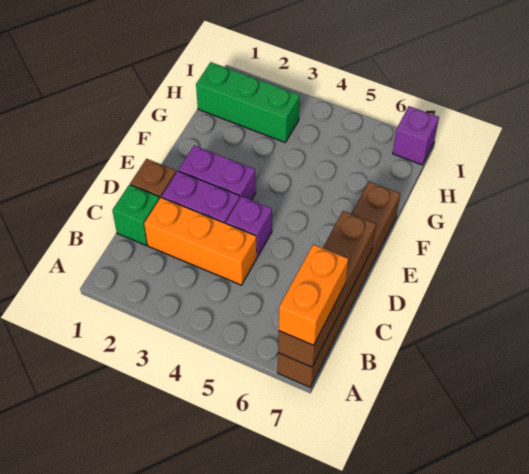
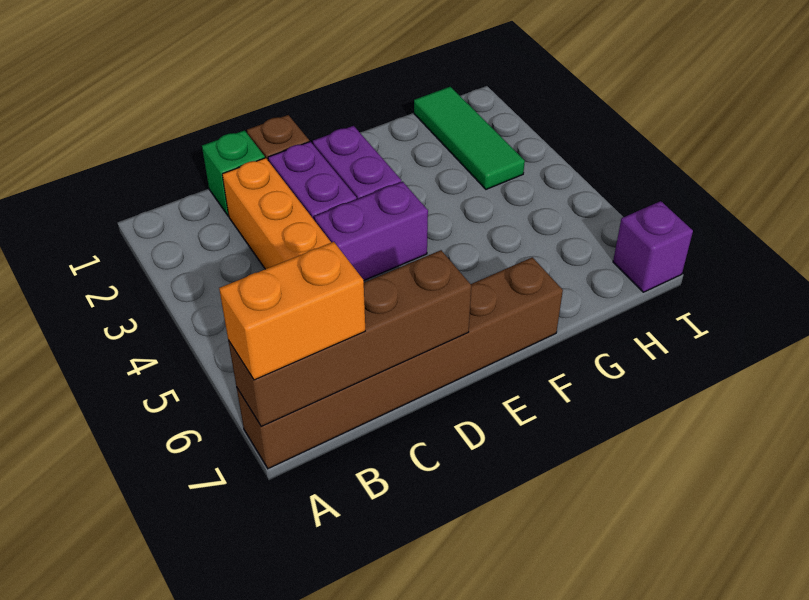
purple 1x1 brick [226,196,272,257] -> purple 1x2 brick [314,182,428,280]
green 1x3 brick [196,62,300,142] -> green 1x3 tile [414,87,525,189]

